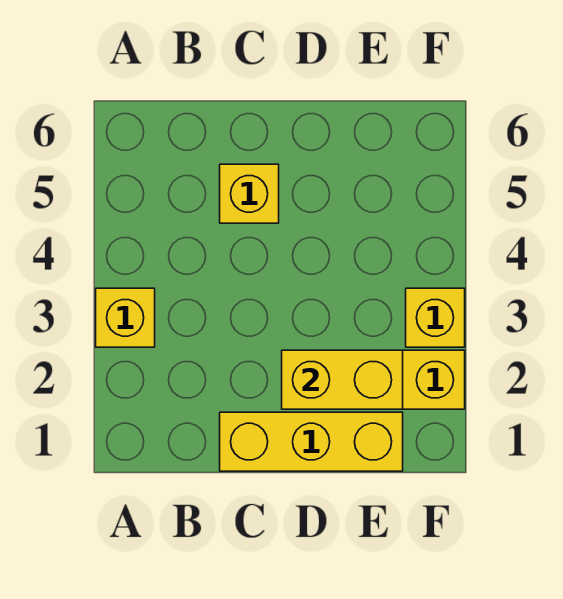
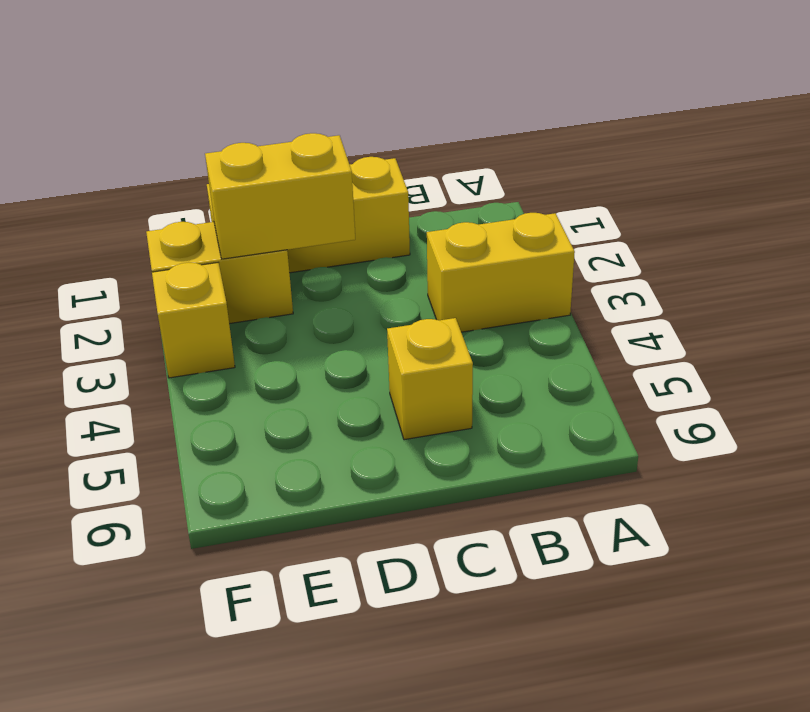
yellow 1x1 brick [96,288,155,347] -> yellow 1x2 brick [427,213,575,332]

